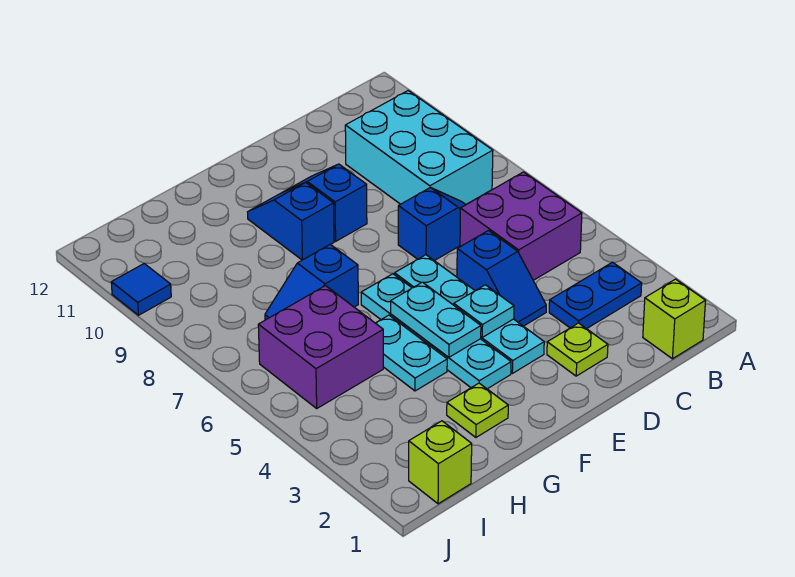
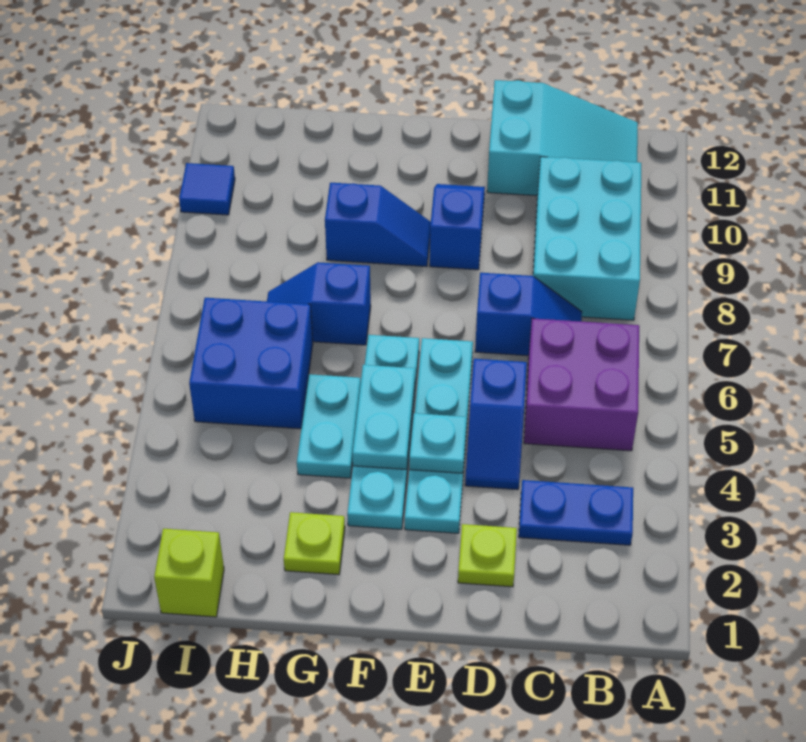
lime 1x1 brick [643,279,706,359] -> none
none -> cyan 2x3 slope [487,80,638,196]
blue 1x2 slope [248,182,334,260] -> blue 1x2 slope turned to [325,183,431,267]
purple 2x2 brick [258,286,383,408] -> blue 2x2 brick [189,298,313,429]

